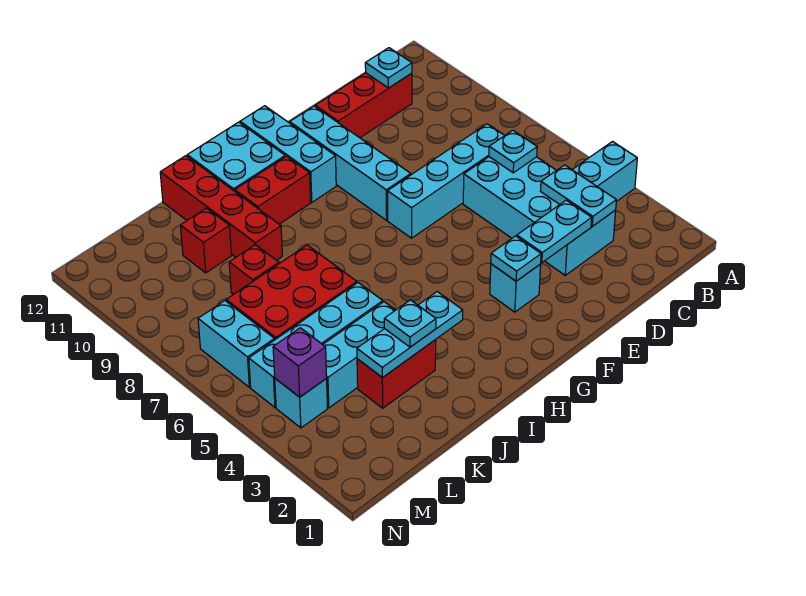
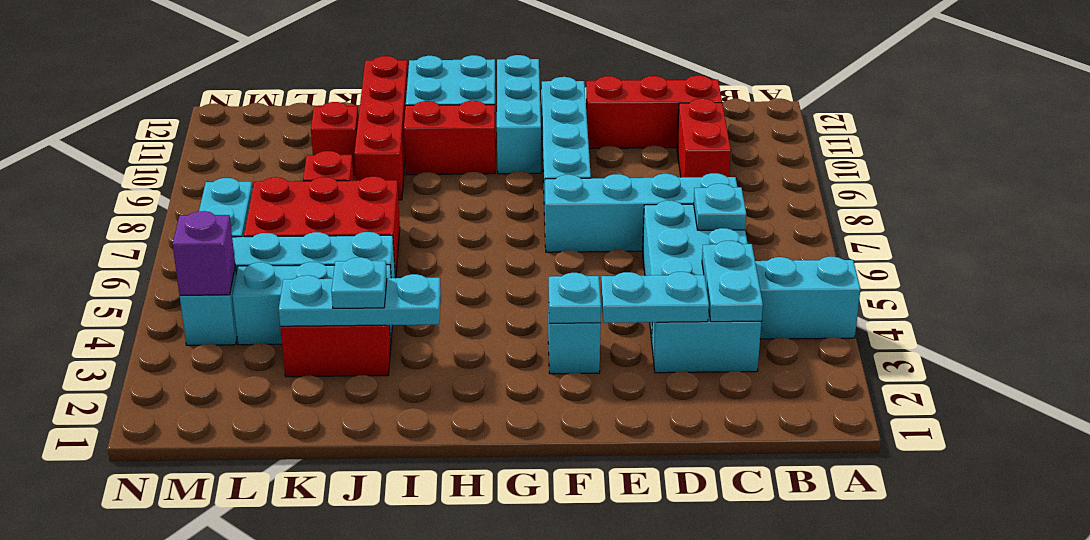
none -> red 1x2 brick [677,99,731,177]
cyan 1x1 plate [365,48,412,88] -> none

